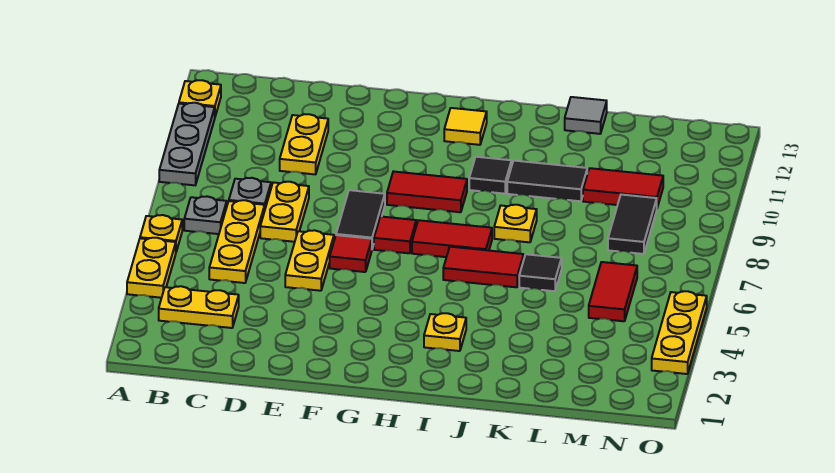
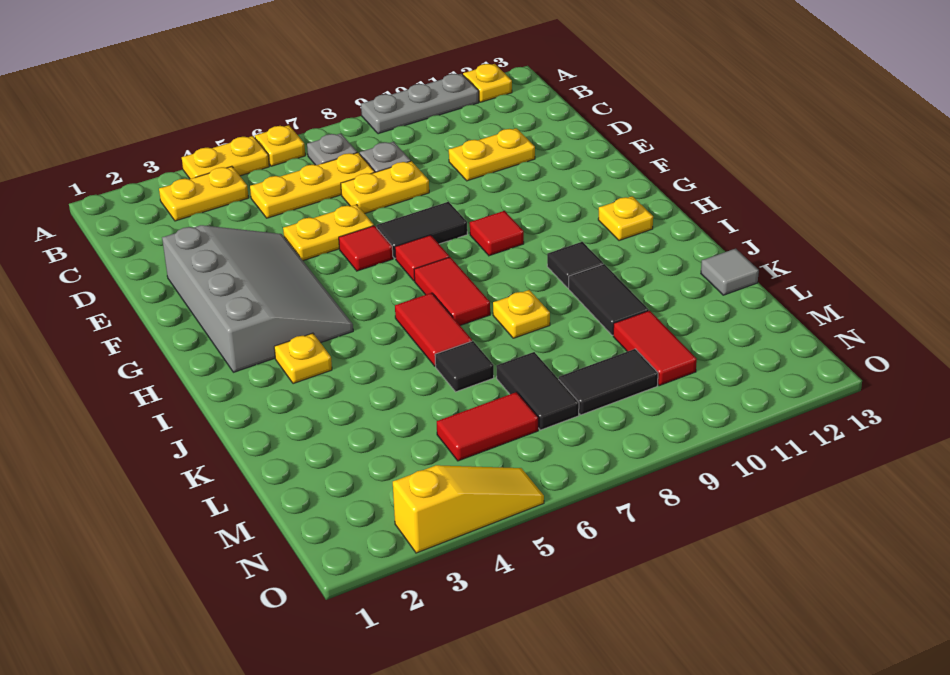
yellow 1x2 plate [159,286,239,328] -> yellow 1x2 plate turned to [159,166,249,221]
none -> grey 3x4 slope [162,225,353,372]
red 1x2 tile [387,171,467,212] -> red 1x1 tile [470,211,524,256]
yellow 1x1 tile [444,108,487,145] -> yellow 1x1 plate [598,196,653,241]
none -> black 1x2 tile [496,352,579,430]
yellow 1x3 plate [652,291,707,374] -> yellow 1x3 slope [393,465,544,553]

